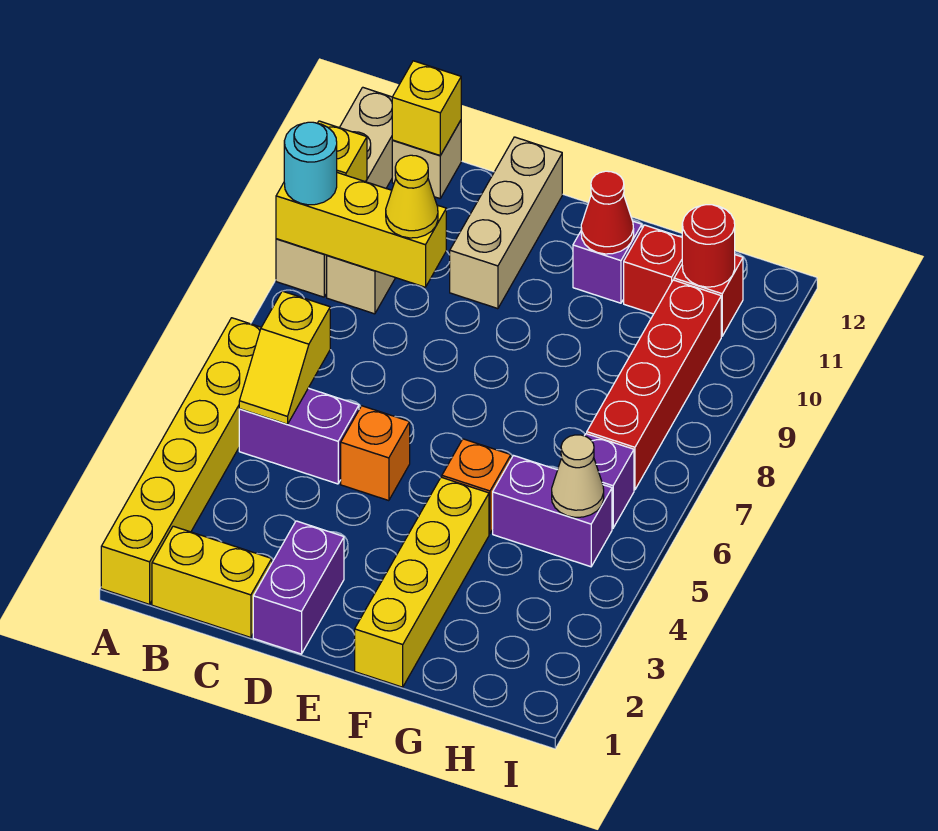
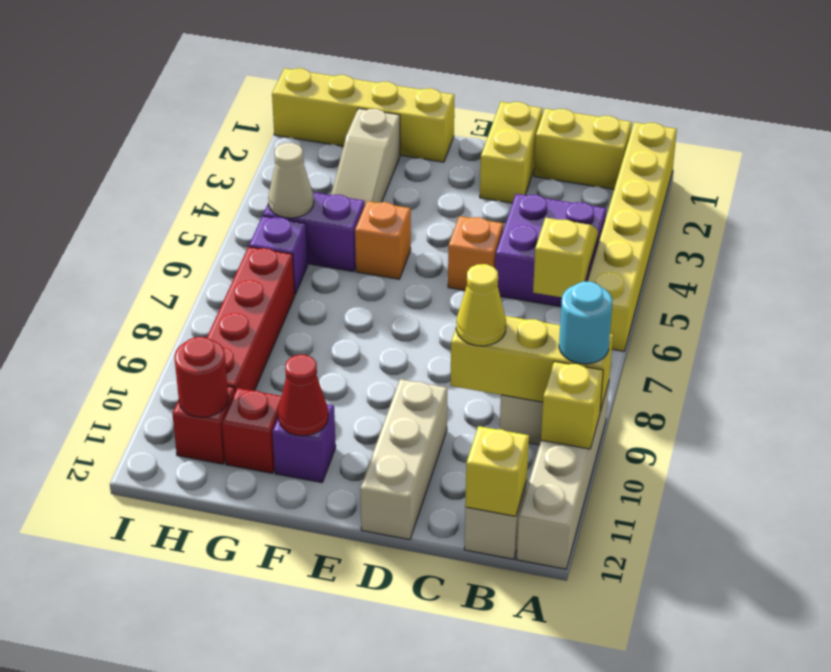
purple 1x2 brick [239,388,359,484] -> purple 2x2 brick [495,194,606,307]
purple 1x2 brick [253,521,344,654] -> yellow 1x2 brick [480,102,543,203]
yellow 1x4 brick [355,477,489,687] -> yellow 1x4 brick turned to [272,68,455,162]
none -> tan 1x3 slope [331,108,400,204]

